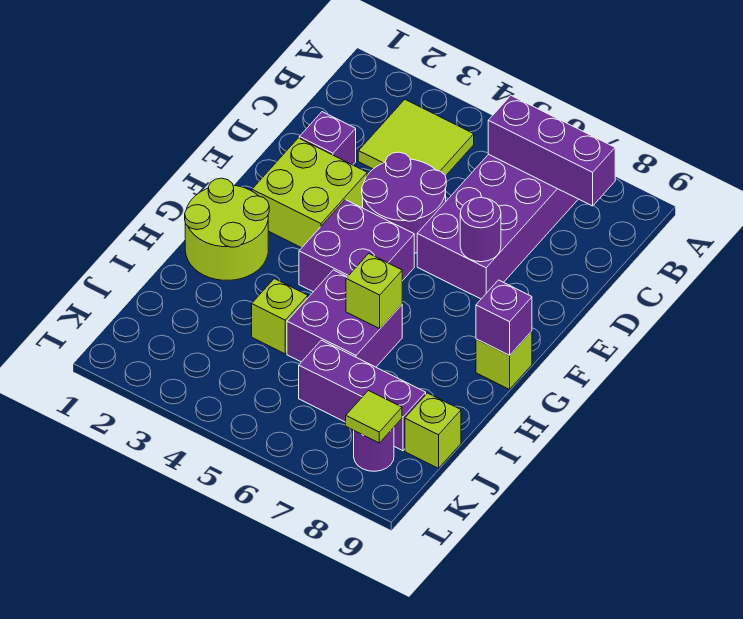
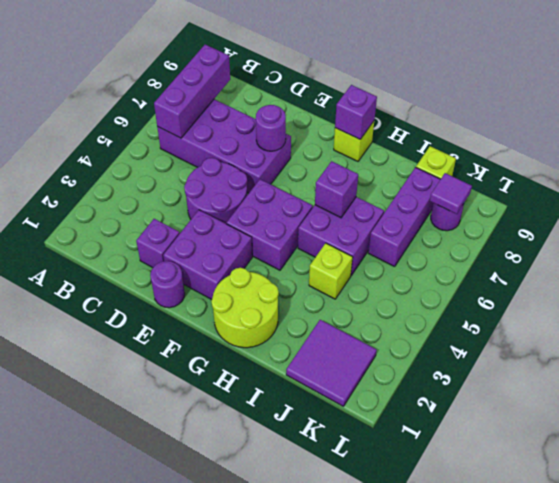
lime 2x2 tile [358,100,474,176] -> none
none -> purple 1x1 round brick [150,261,185,308]
lime 2x2 brick [252,138,367,248] -> purple 2x2 brick [163,210,252,300]
lime 1x1 brick [346,254,402,329] -> purple 1x1 brick [315,161,358,218]
none -> purple 2x2 tile [286,320,377,406]
lime 1x1 tile [346,391,402,443] -> purple 1x1 tile [430,173,472,214]

